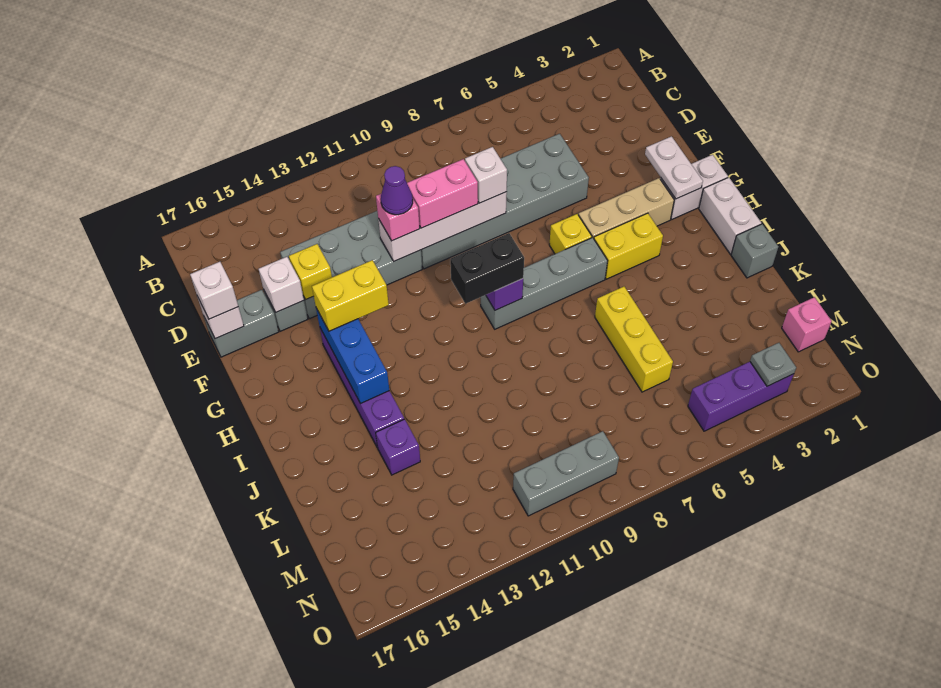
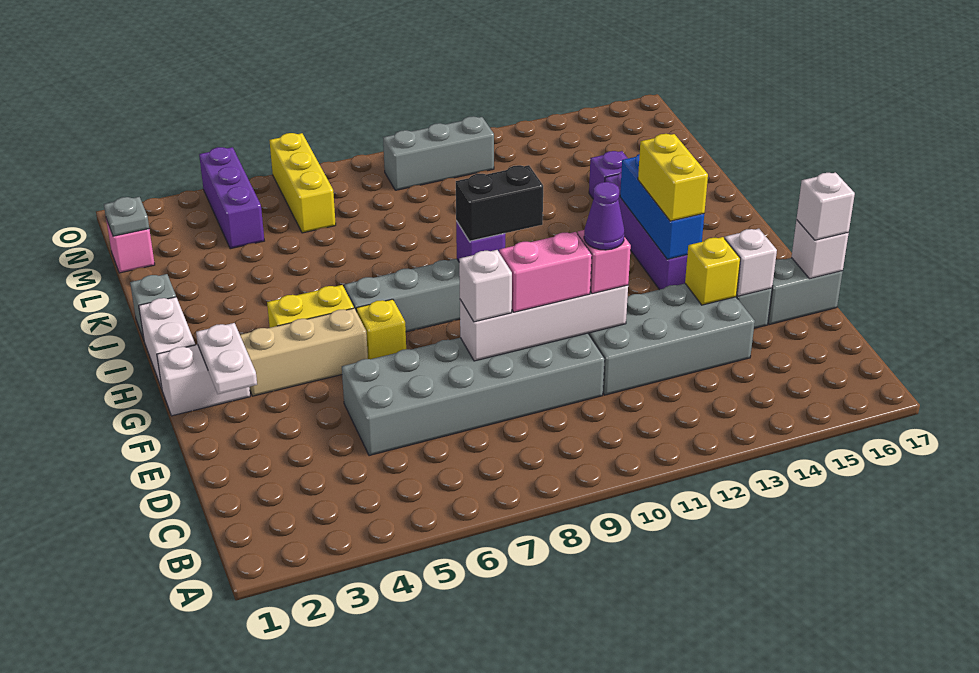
yellow 1x2 brick [312,260,389,331] -> yellow 1x2 brick turned to [638,134,708,221]
yellow 1x3 brick [595,287,673,392] -> yellow 1x3 brick moved to [270,133,336,233]
purple 1x3 brick [688,362,794,431] -> purple 1x3 brick turned to [199,147,264,249]
grey 1x1 plate [750,343,796,386] -> grey 1x1 plate moved to [104,197,149,236]

